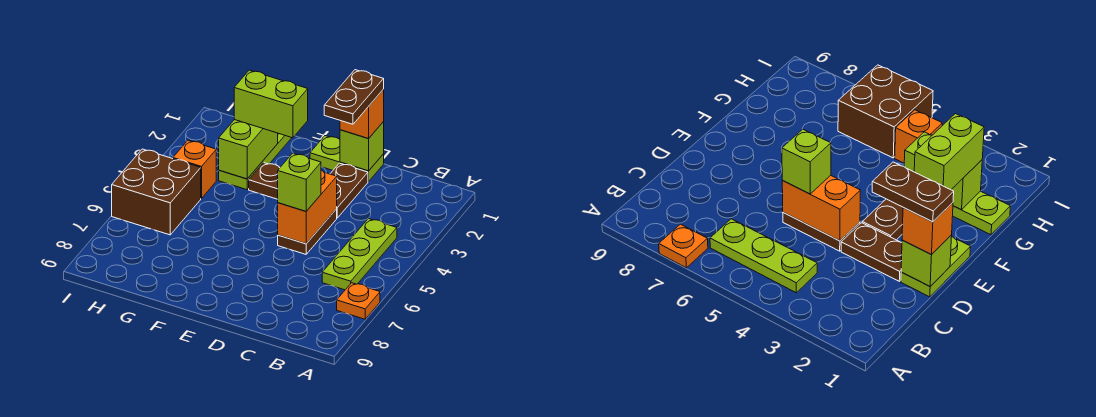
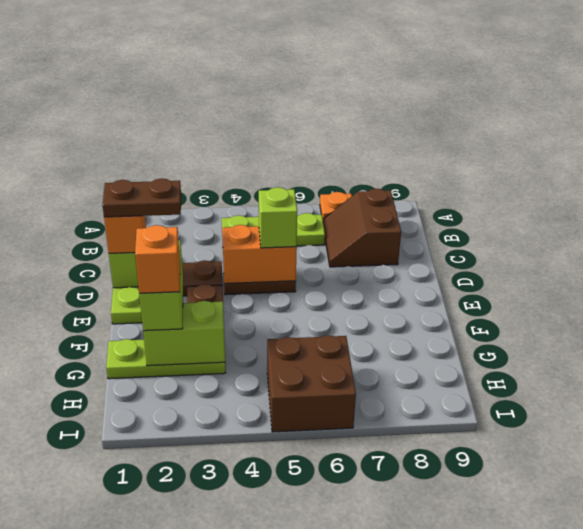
none -> brown 2x2 slope [323,189,401,267]
orange 1x1 brick [173,140,216,198] -> orange 1x1 brick moved to [135,225,180,294]

